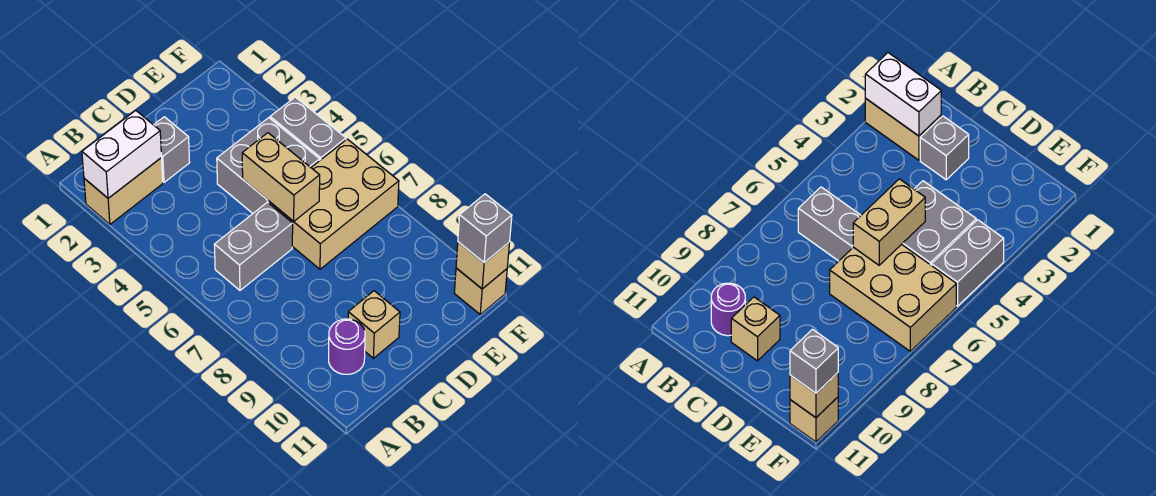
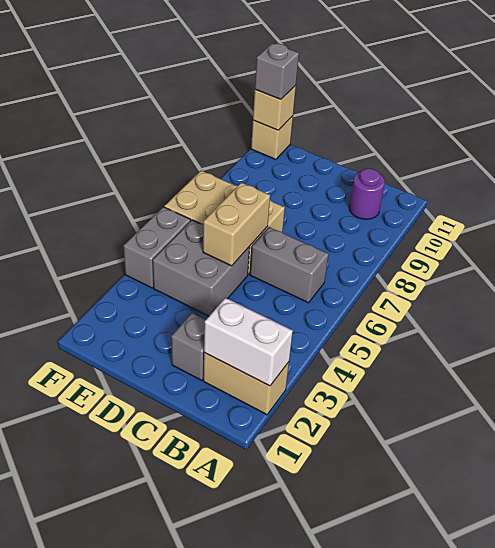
tan 1x1 brick [348,291,400,358] -> none

